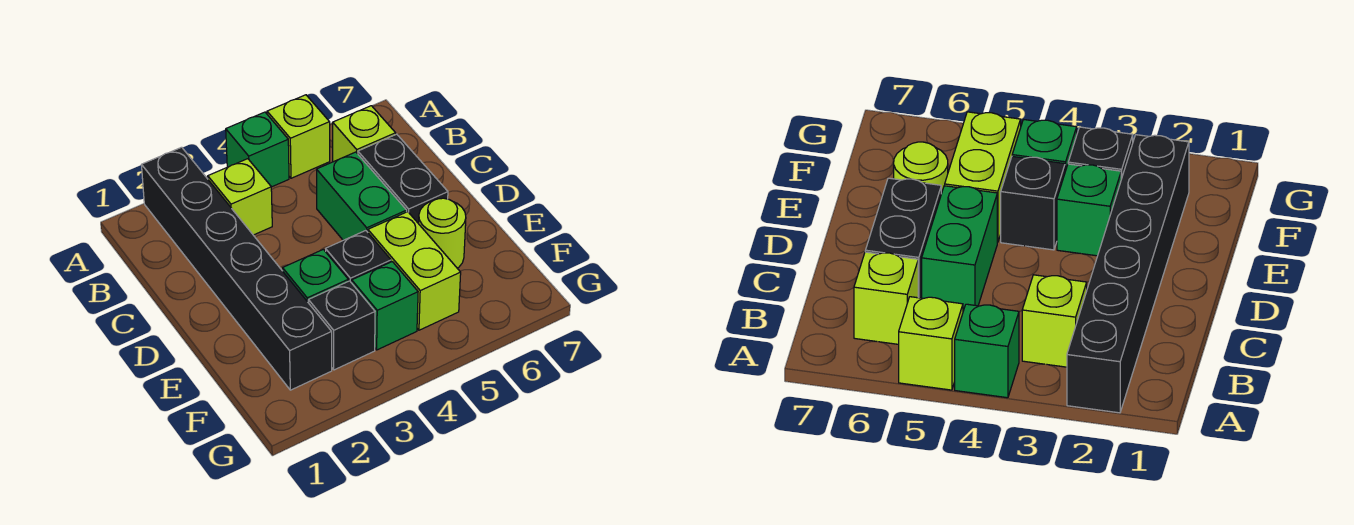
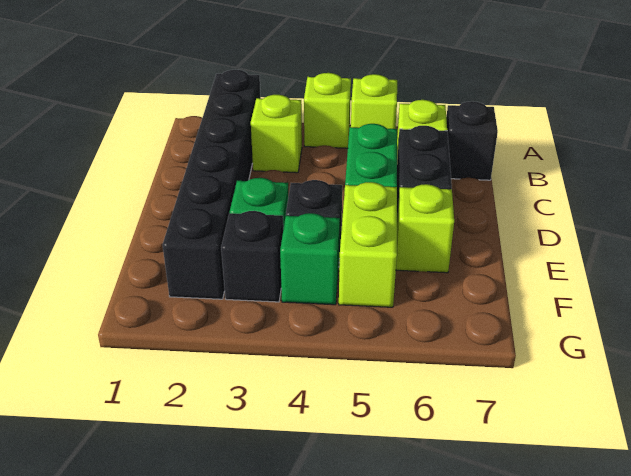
green 1x1 brick [226,112,289,187] -> lime 1x1 brick [304,73,351,148]
none -> black 1x1 brick [446,101,498,180]
lime 1x1 round brick [419,198,466,268] -> lime 1x1 brick [396,184,454,273]

